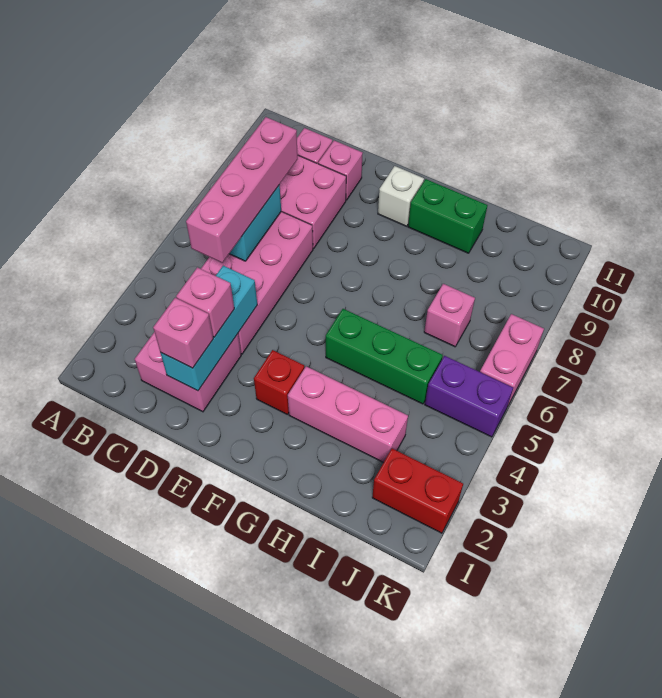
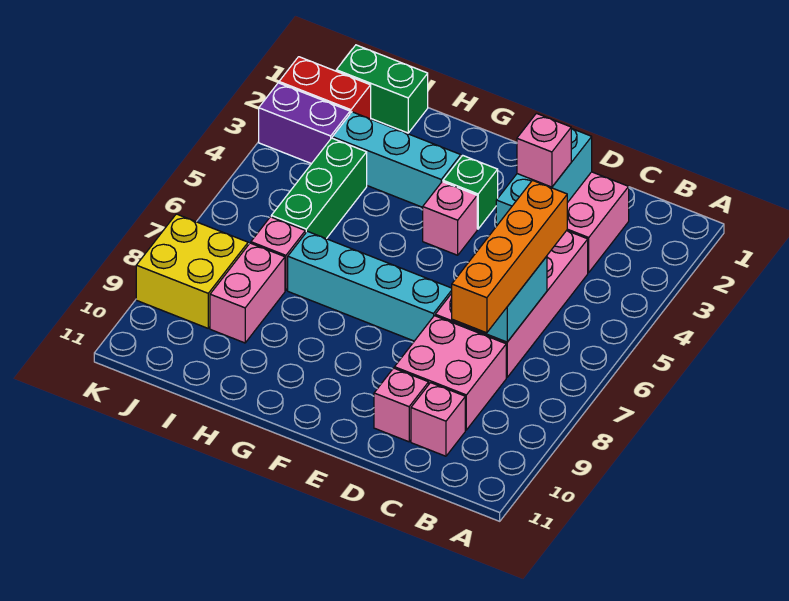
pink 1x4 brick [186,117,298,263] -> orange 1x4 brick [452,180,567,333]
pink 1x1 brick [153,298,213,368] -> pink 1x1 brick moved to [423,182,477,255]
none -> cyan 1x4 brick [288,231,452,341]
red 1x1 brick [254,350,304,415] -> green 1x1 brick [443,155,498,229]
white 1x1 brick [378,166,424,226] -> none
pink 1x3 brick [288,366,408,463] -> cyan 1x3 brick [332,112,461,207]
green 1x3 brick [326,309,443,404] -> green 1x3 brick turned to [271,138,367,239]
green 1x2 brick [408,179,487,253] -> green 1x2 brick moved to [336,45,428,133]
purple 1x2 brick [425,356,513,437] -> purple 1x2 brick moved to [259,83,350,164]
none -> yellow 2x2 brick [136,214,248,328]
pink 1x2 brick [480,314,544,405] -> pink 1x2 brick moved to [210,243,285,343]

